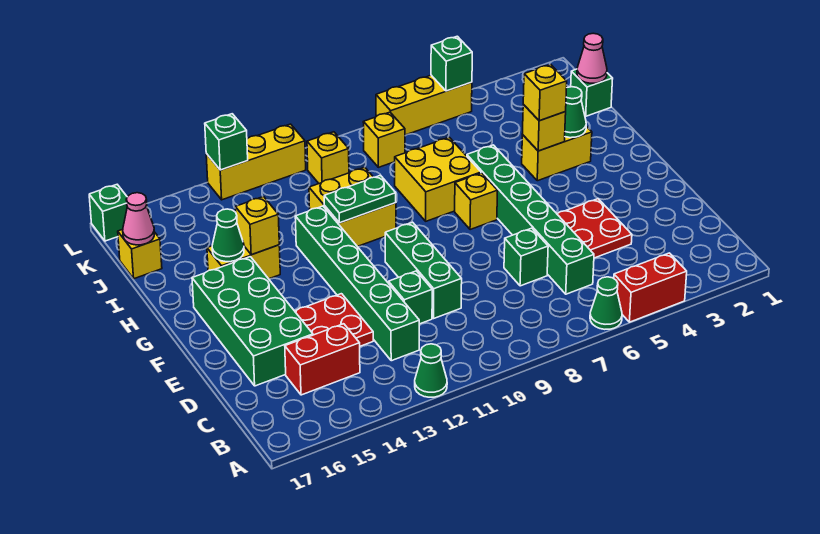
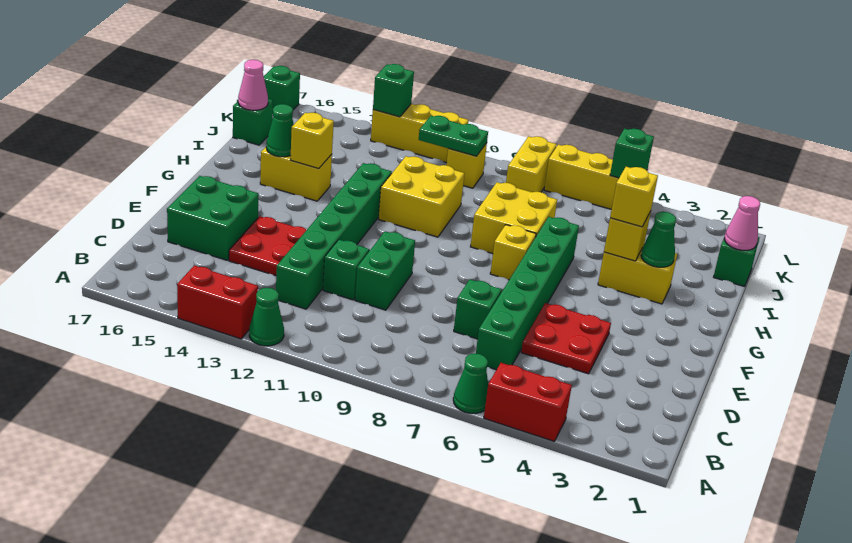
red 1x2 brick [285,324,360,395] -> red 1x2 brick moved to [177,266,258,339]
green 1x3 brick [385,222,462,318] -> green 1x2 brick [355,231,415,310]
green 2x4 brick [192,257,313,386] -> green 2x2 brick [167,176,259,260]
green 1x2 plate [324,175,396,223] -> green 1x2 plate moved to [419,116,488,156]
yellow 1x1 brick [118,229,162,279] -> green 1x1 brick [233,99,273,145]
yellow 1x1 brick [363,112,405,167] -> yellow 1x2 brick [506,136,557,192]

